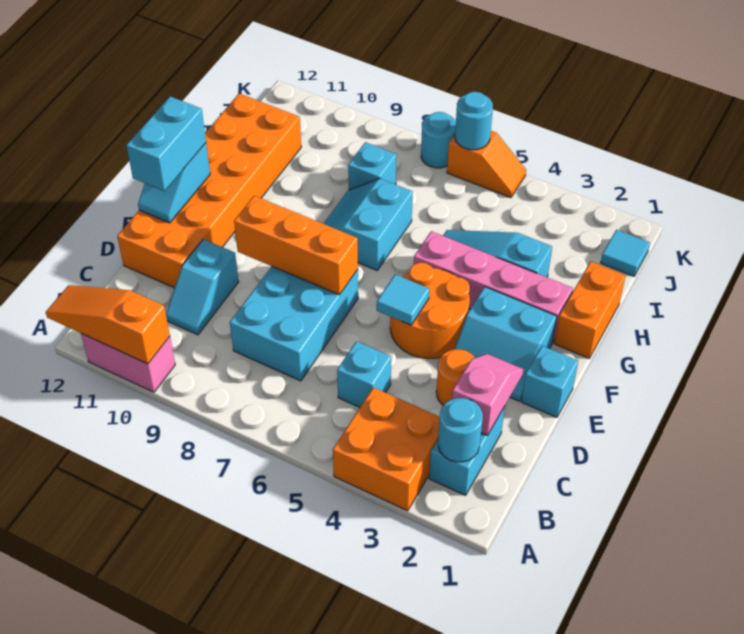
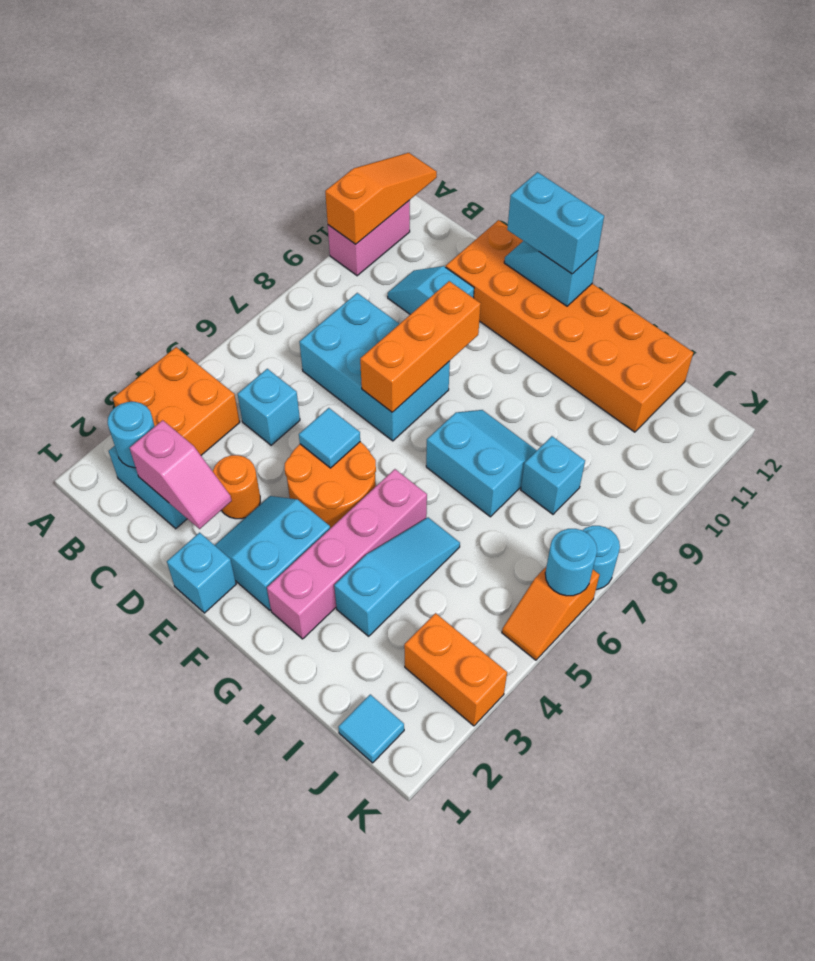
orange 1x2 brick [555,262,626,358] -> orange 1x2 brick moved to [404,613,507,726]

